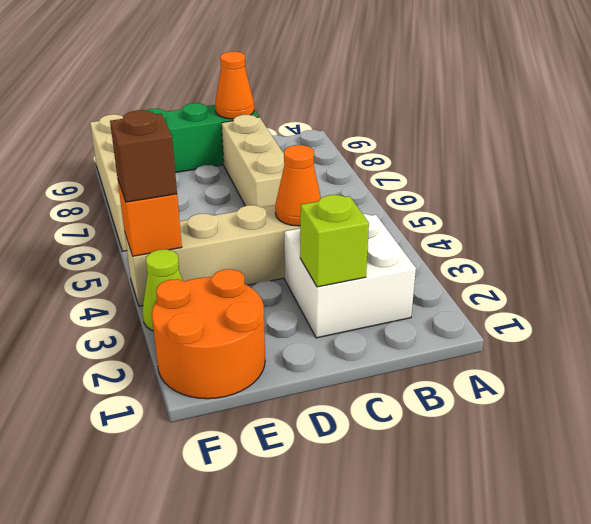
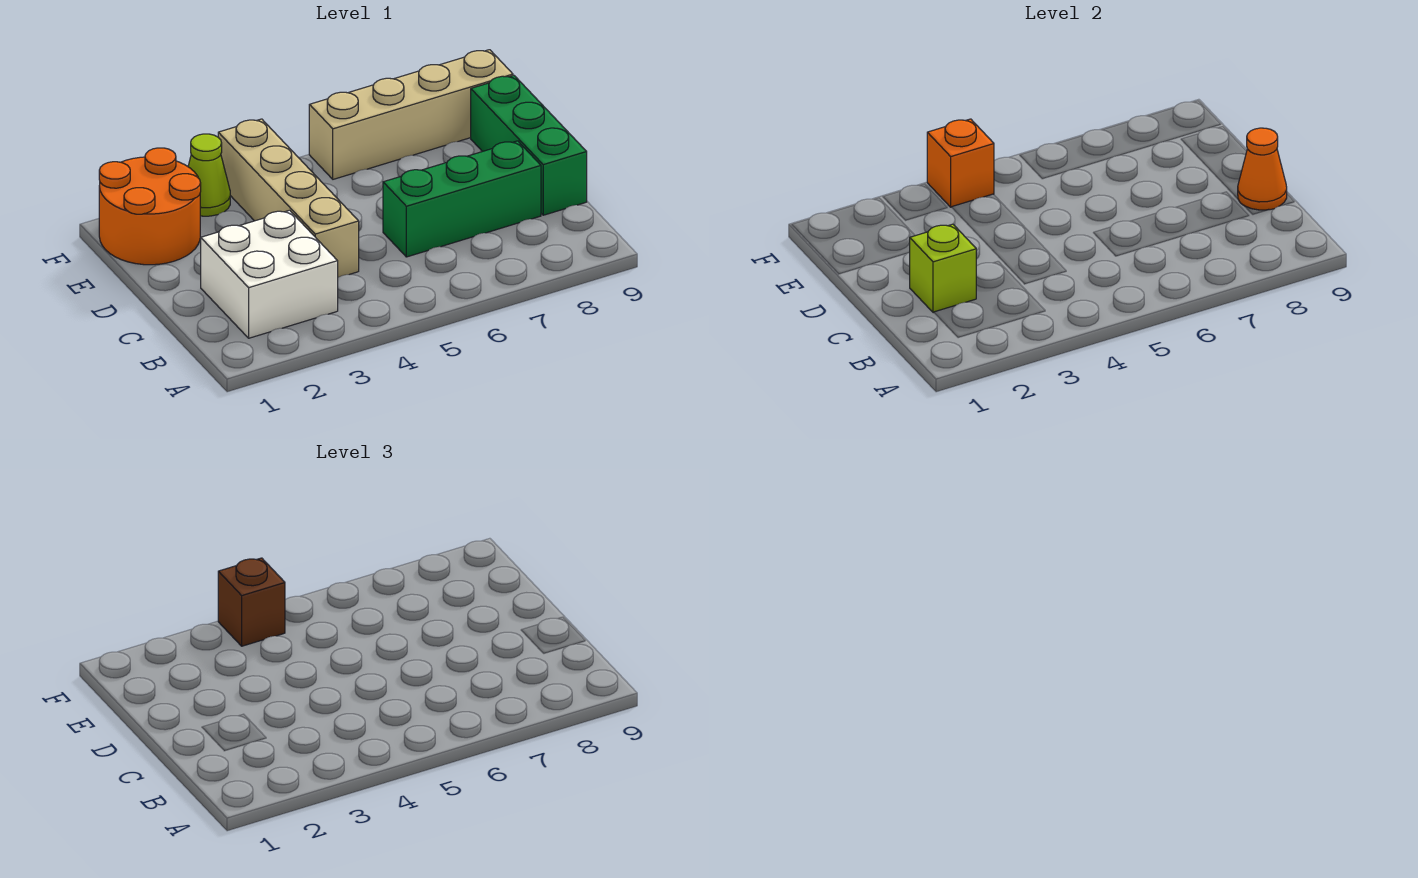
orange 1x1 cone [275,145,321,226] -> none
tan 1x3 brick [222,115,285,207] -> green 1x3 brick [383,141,541,257]

